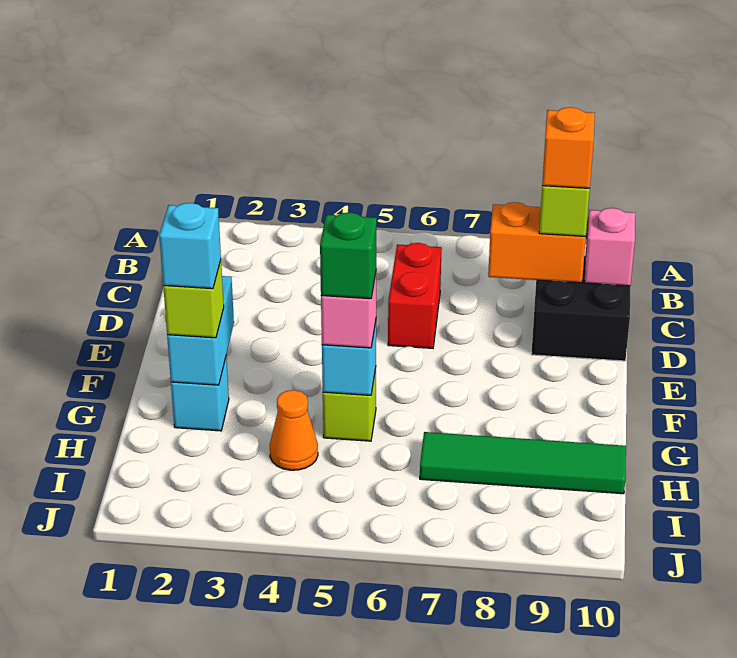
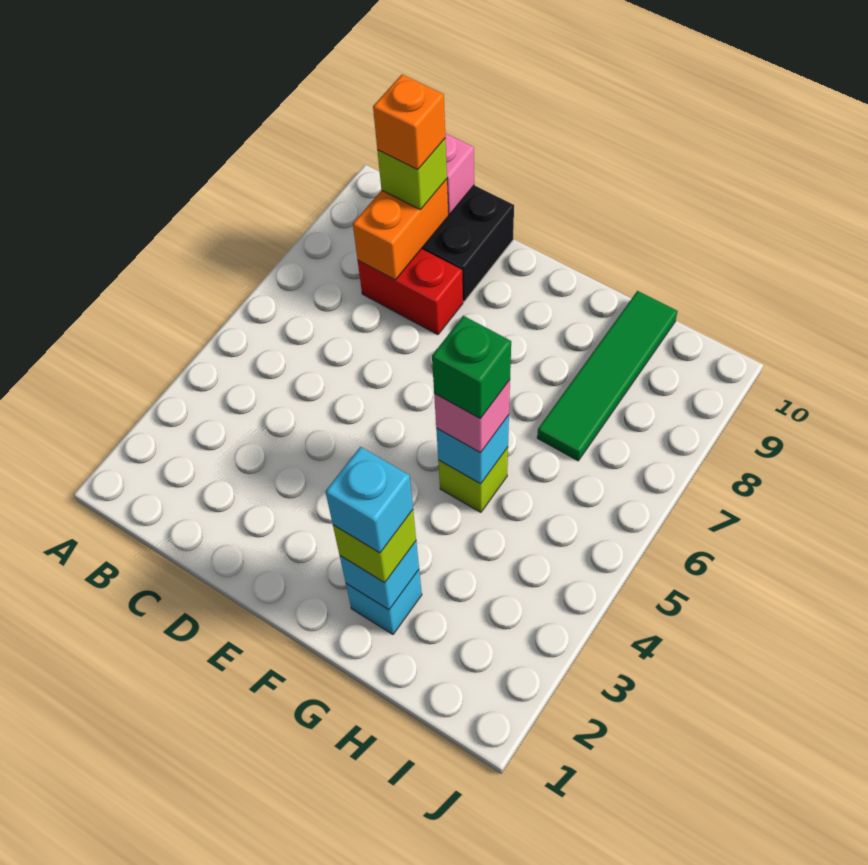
red 1x2 brick [388,243,442,348] -> red 1x2 brick moved to [358,249,463,335]
cyan 1x2 brick [167,276,234,385] -> cyan 1x1 brick [340,541,419,610]
orange 1x1 cone [270,390,318,470] -> none

